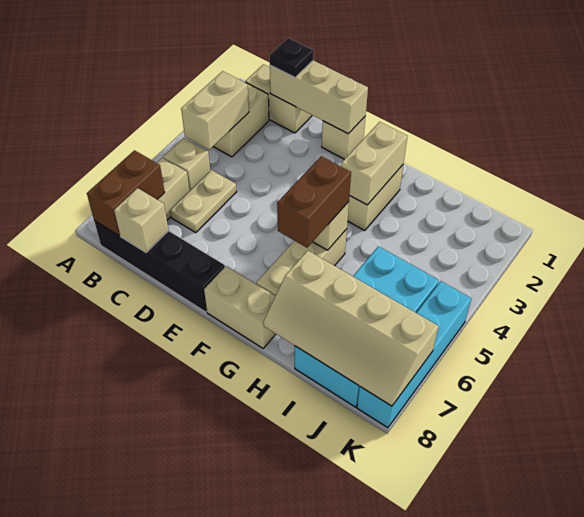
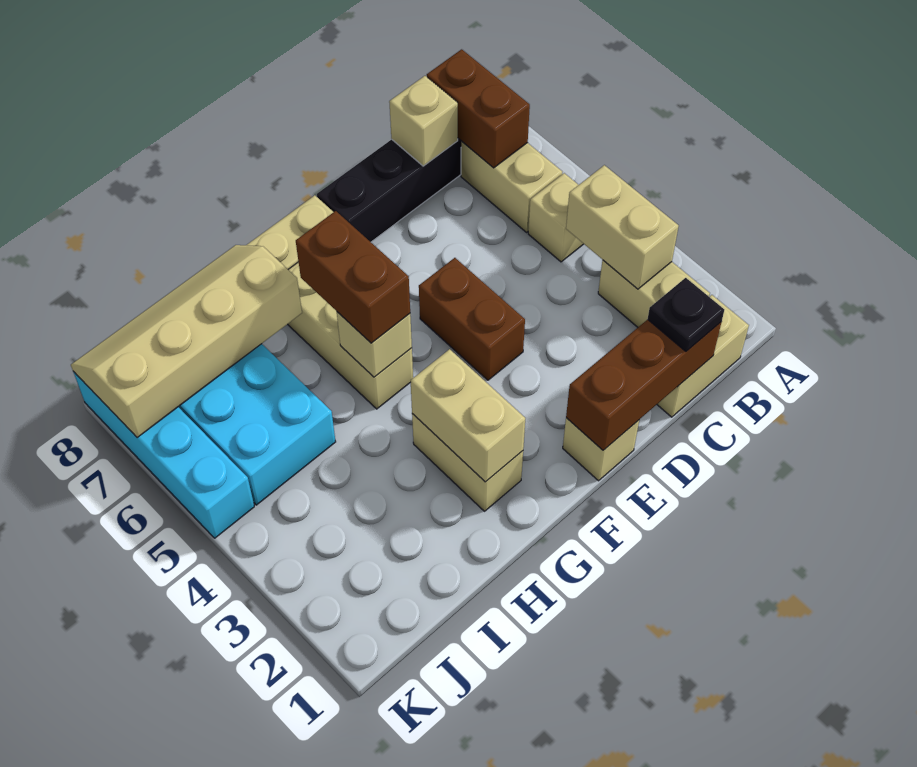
tan 1x3 brick [269,60,368,134] -> brown 1x3 brick [566,320,721,450]
tan 1x2 plate [170,170,237,233] -> none
none -> brown 1x2 brick [419,258,525,380]

